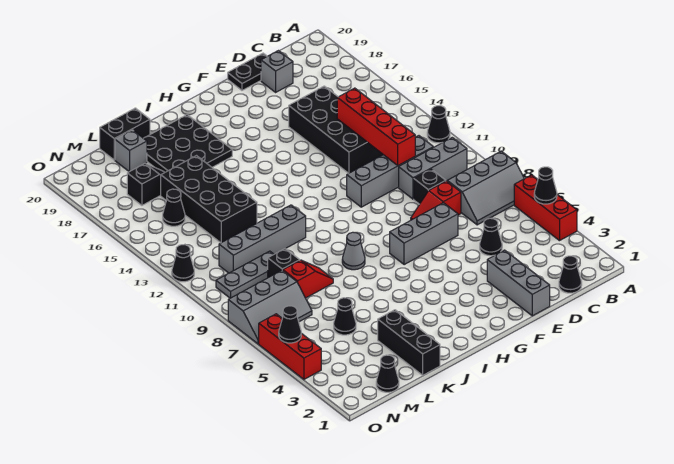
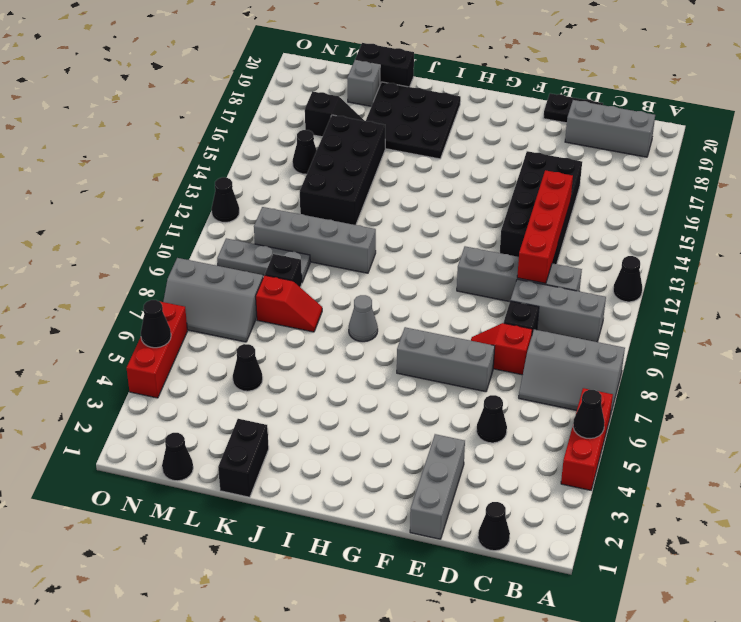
grey 1x1 brick [261,51,293,92] -> grey 1x3 brick [565,100,655,157]
black 1x3 brick [378,310,440,375] -> black 1x2 brick [218,419,269,497]

